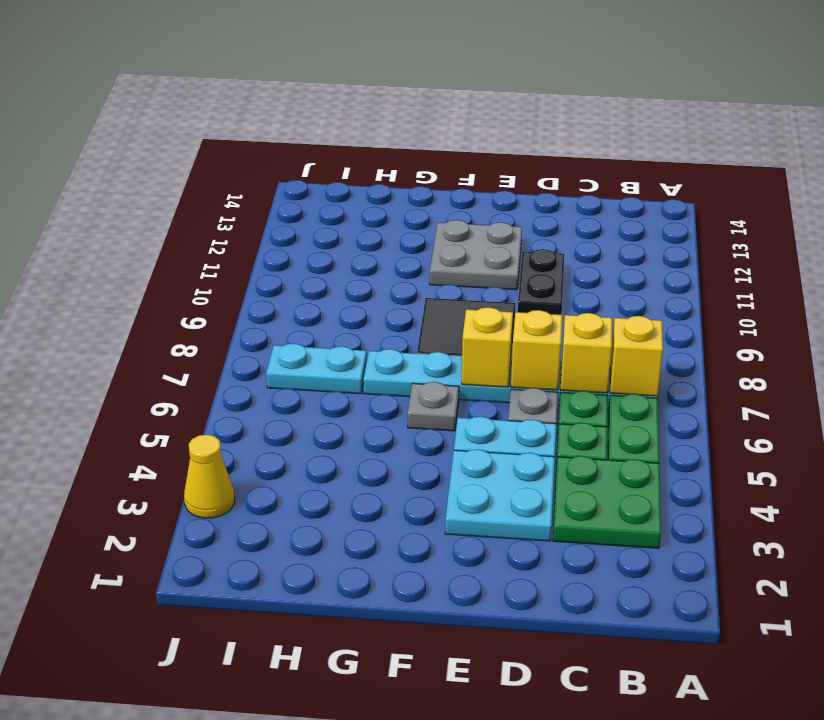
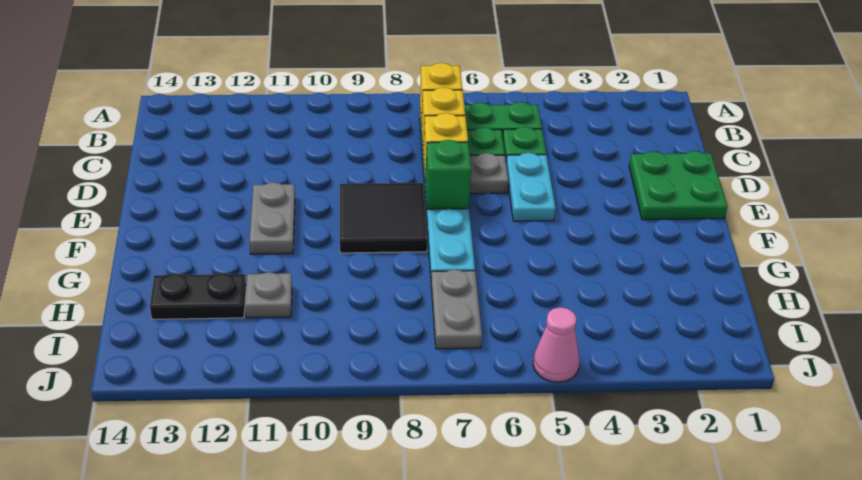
green 2x2 plate [553,456,661,548] -> green 2x2 plate moved to [629,151,727,220]
cyan 2x2 plate [445,449,555,541] -> none
black 1x2 plate [518,249,565,315] -> black 1x2 plate moved to [150,273,246,319]
yellow 1x1 brick [462,307,513,387] -> green 1x1 brick [425,140,471,209]
grey 2x2 plate [430,220,522,290] -> grey 1x2 plate [250,182,295,254]
grey 1x1 plate [408,382,459,431] -> grey 1x1 plate moved to [245,272,292,318]
cyan 1x2 plate [266,343,367,394] -> grey 1x2 plate [431,270,482,349]
yellow 1x1 cone [184,435,235,518] -> none
none -> pink 1x1 cone [533,307,580,382]

